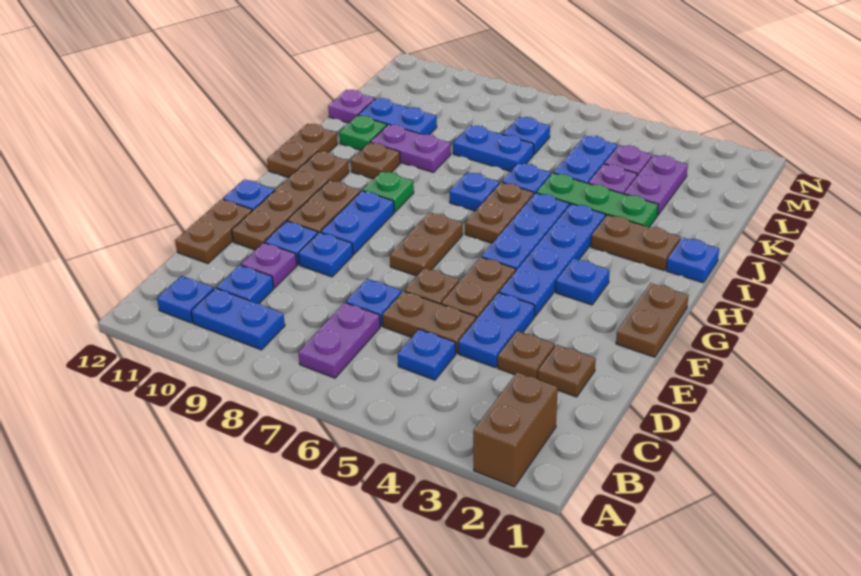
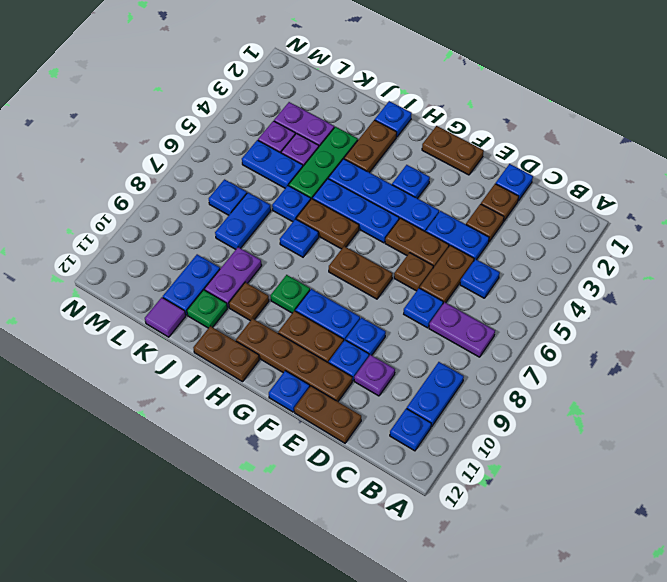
brown 1x2 brick [473,372,558,487] -> none
blue 1x1 plate [217,265,274,304] -> blue 1x1 plate moved to [496,164,533,201]
purple 1x1 plate [328,90,375,123] -> purple 1x1 tile [145,297,186,337]

